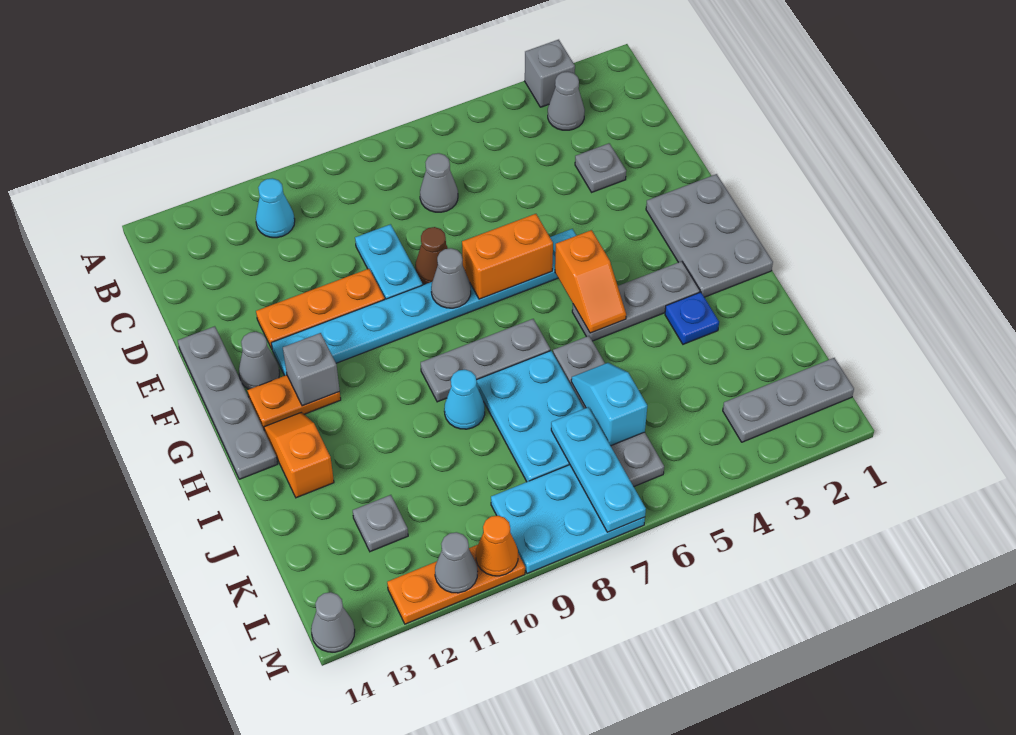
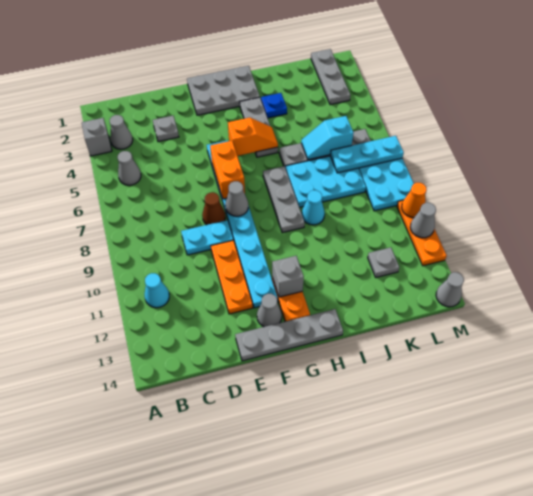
grey 1x1 cone [420,153,458,212] -> grey 1x1 cone moved to [118,151,141,185]
orange 1x2 slope [264,412,334,498] -> none

